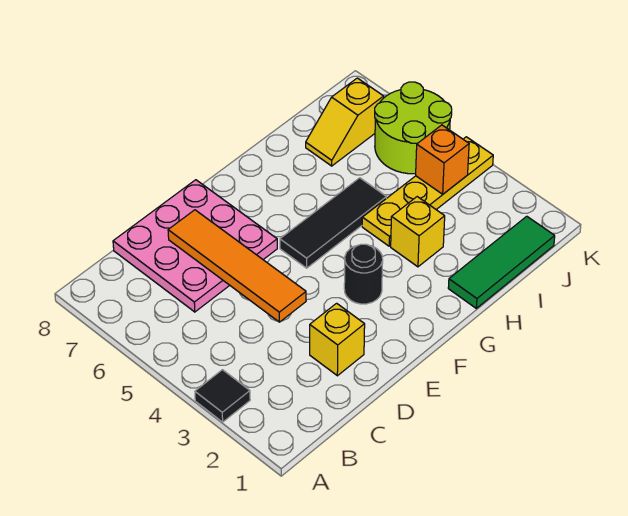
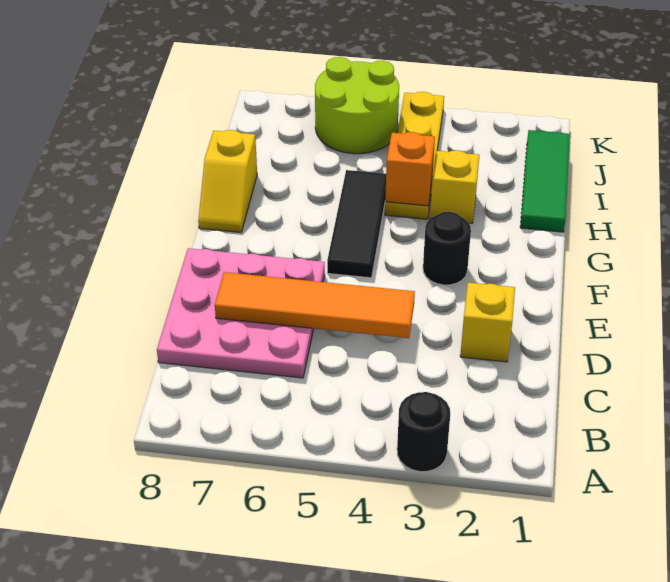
black 1x1 tile [195,370,250,422] -> black 1x1 round brick [397,392,450,472]
yellow 1x2 slope [306,78,384,166] -> yellow 1x2 slope moved to [198,130,257,232]
orange 1x1 brick [416,125,469,194] -> orange 1x1 brick moved to [385,132,435,206]

